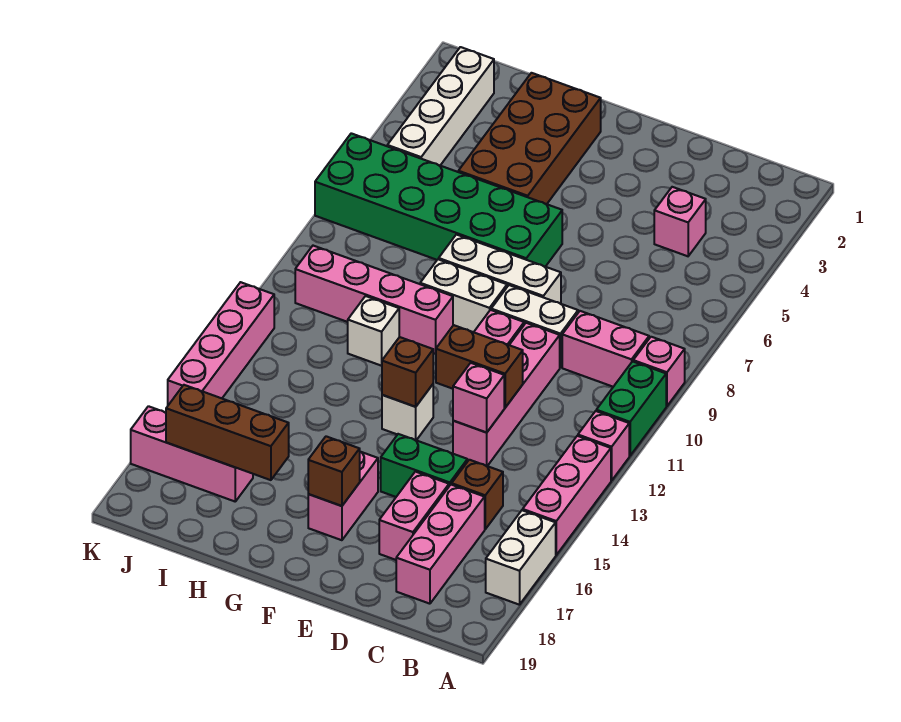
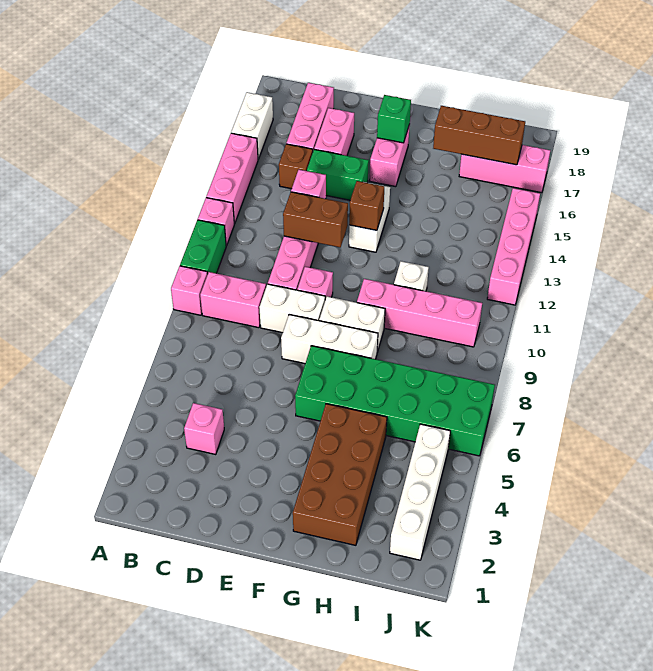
white 1x1 brick [382,384,433,440] -> white 1x2 brick [349,182,390,252]
brown 1x1 brick [308,436,360,506] -> green 1x1 brick [377,95,411,143]

